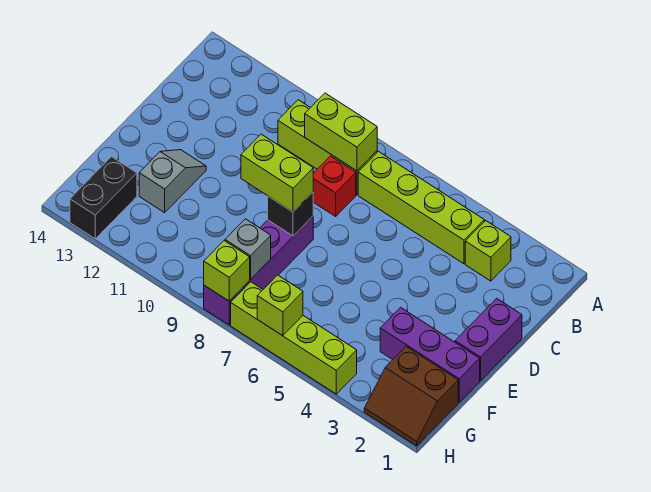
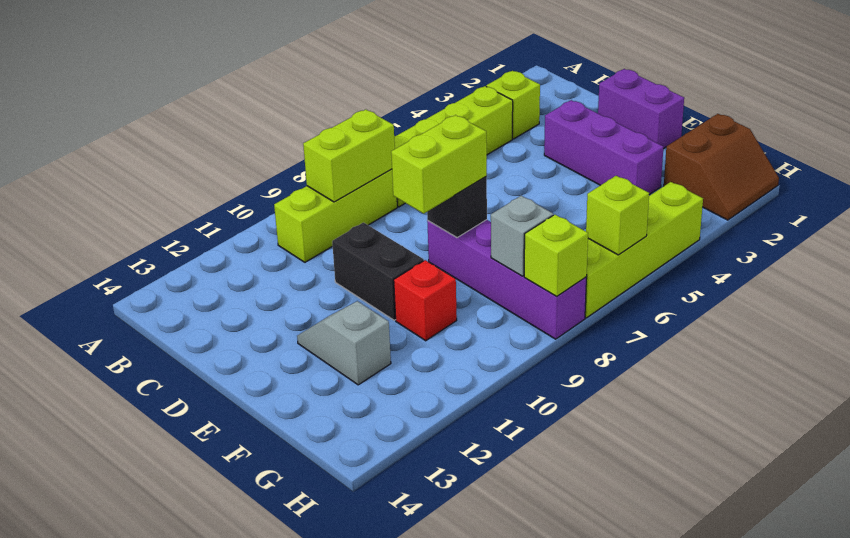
red 1x1 brick [313,156,356,216] -> red 1x1 brick moved to [394,260,457,341]
purple 1x3 brick [380,307,480,402] -> purple 1x3 brick turned to [544,100,663,194]
black 1x2 brick [70,157,137,239] -> black 1x2 brick moved to [332,223,424,320]

